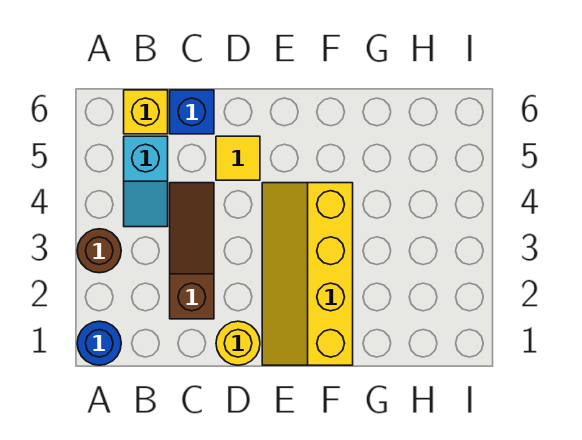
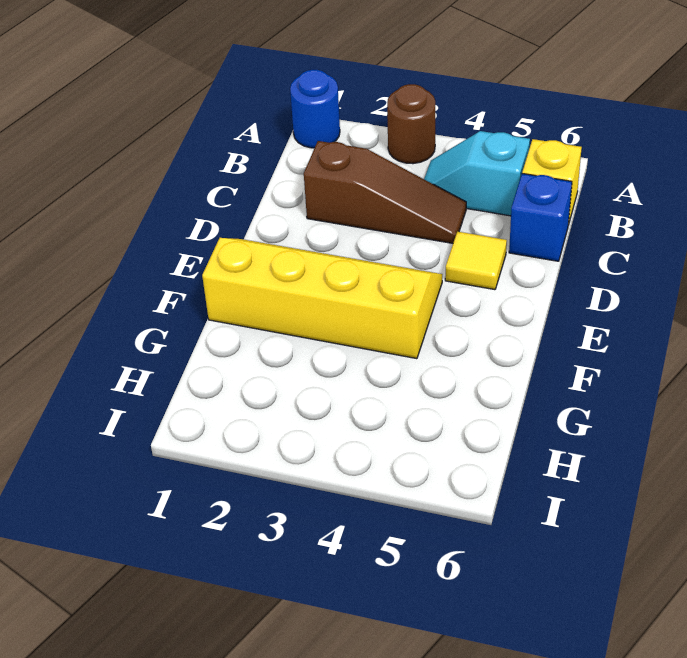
yellow 1x1 round brick [216,321,260,365] -> none

